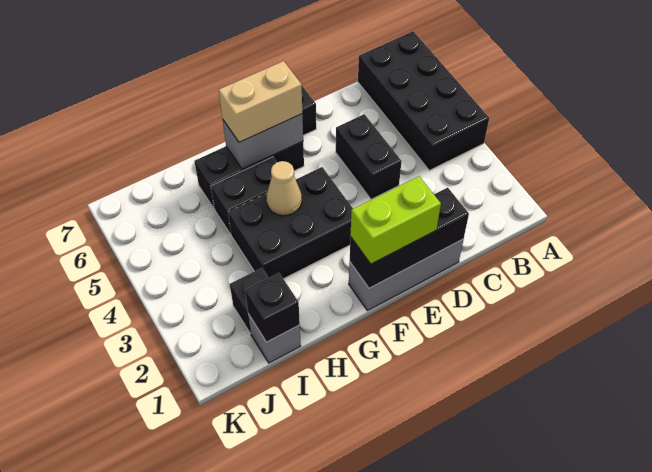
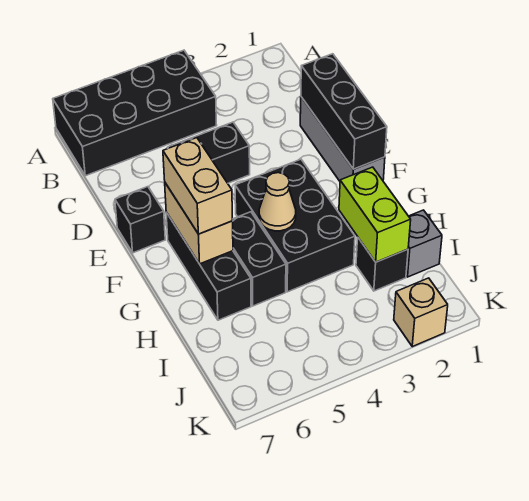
lime 1x2 brick [351,176,441,264] -> lime 1x2 brick moved to [339,167,411,262]
grey 1x2 brick [223,114,303,169] -> tan 1x2 brick [165,183,233,264]
black 1x1 brick [245,273,300,342] -> none
none -> tan 1x1 brick [394,278,448,347]

